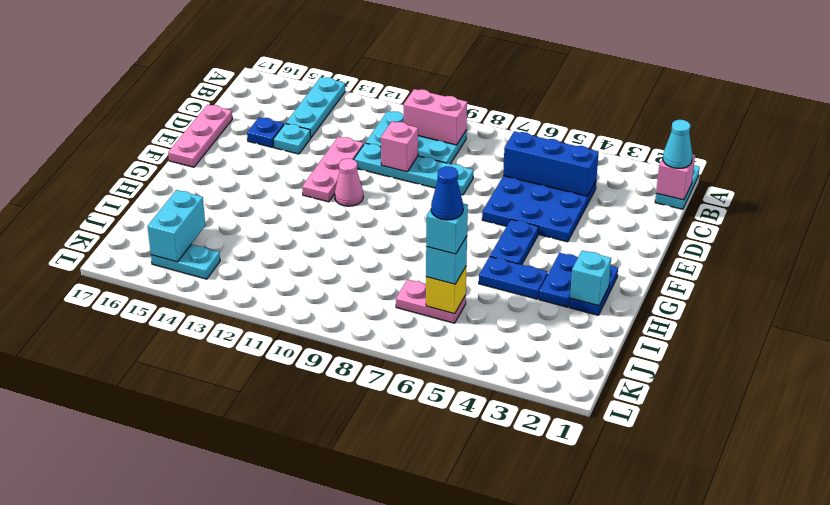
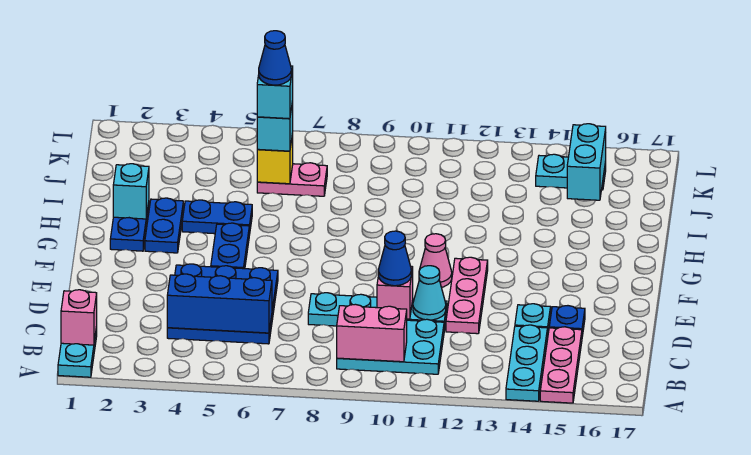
cyan 1x1 cone [663,120,692,168] -> cyan 1x1 cone moved to [413,266,446,320]
none -> blue 1x1 cone [378,231,411,286]
pink 1x3 plate [168,105,232,167] -> pink 1x3 plate moved to [540,327,582,403]

